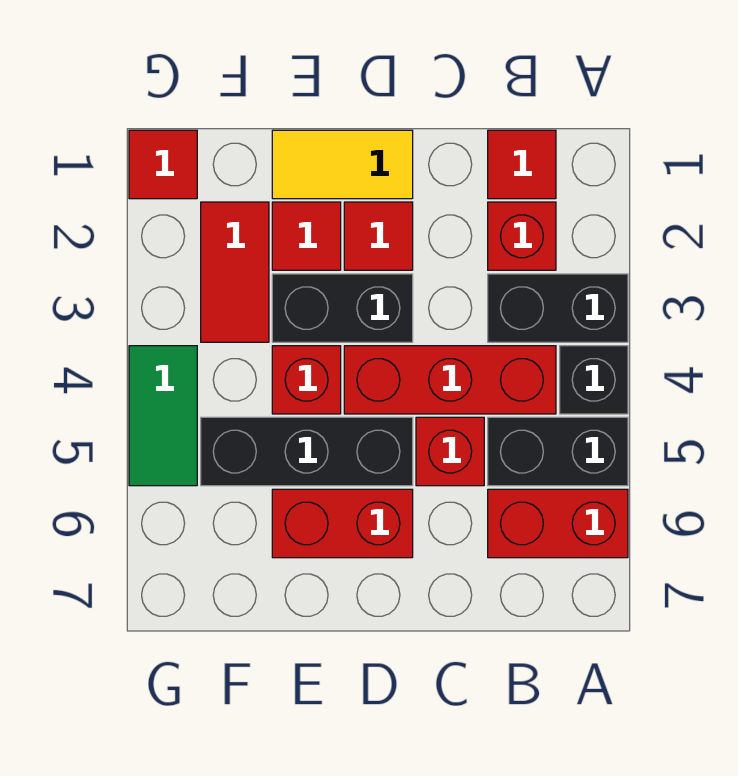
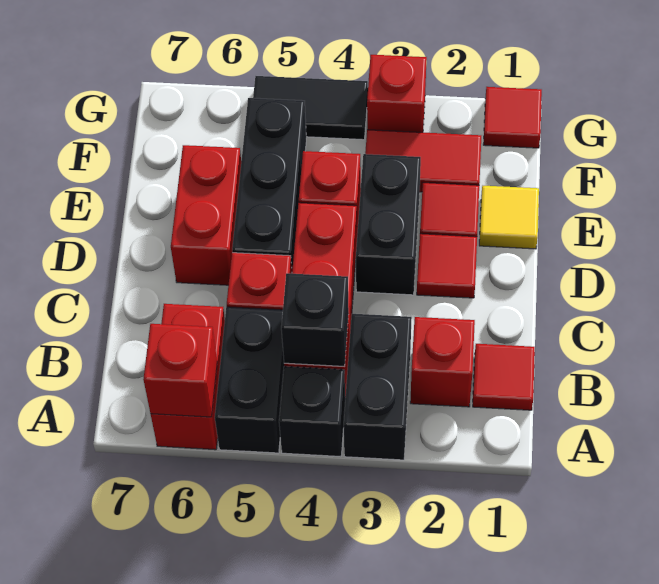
none -> red 1x1 brick [143,324,217,417]
none -> black 1x1 brick [281,273,349,367]
yellow 1x2 tile [272,130,413,199] -> yellow 1x1 tile [479,186,539,249]
none -> red 1x1 brick [367,55,427,132]
green 1x2 tile [129,346,197,486] -> black 1x2 tile [253,76,368,140]

